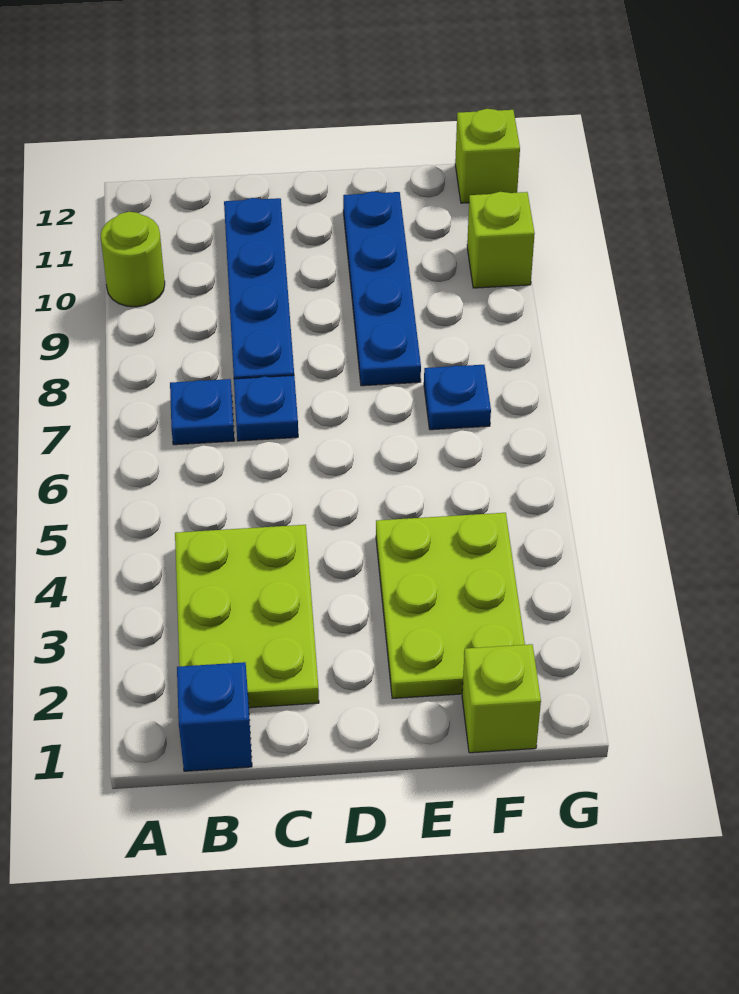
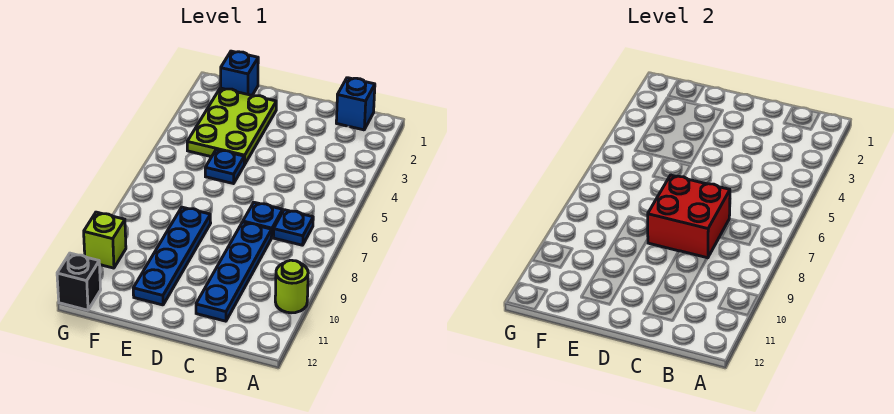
lime 2x3 plate [175,525,319,708] -> none
none -> red 2x2 brick [648,175,730,258]
lime 1x1 brick [462,644,541,753] -> blue 1x1 brick [221,51,258,95]
blue 1x1 plate [424,365,491,430] -> blue 1x1 plate moved to [205,149,245,184]
lime 1x1 brick [455,109,520,203] -> black 1x1 brick [57,253,101,310]

